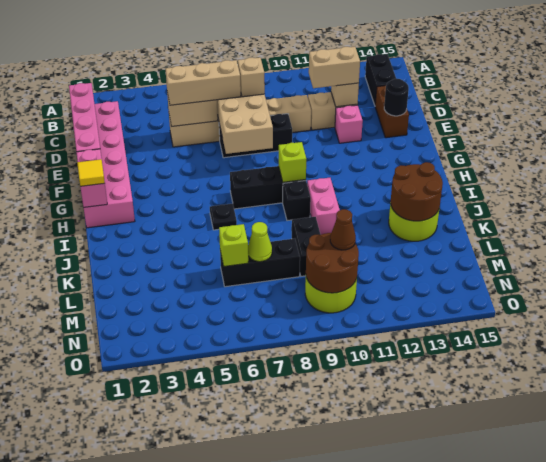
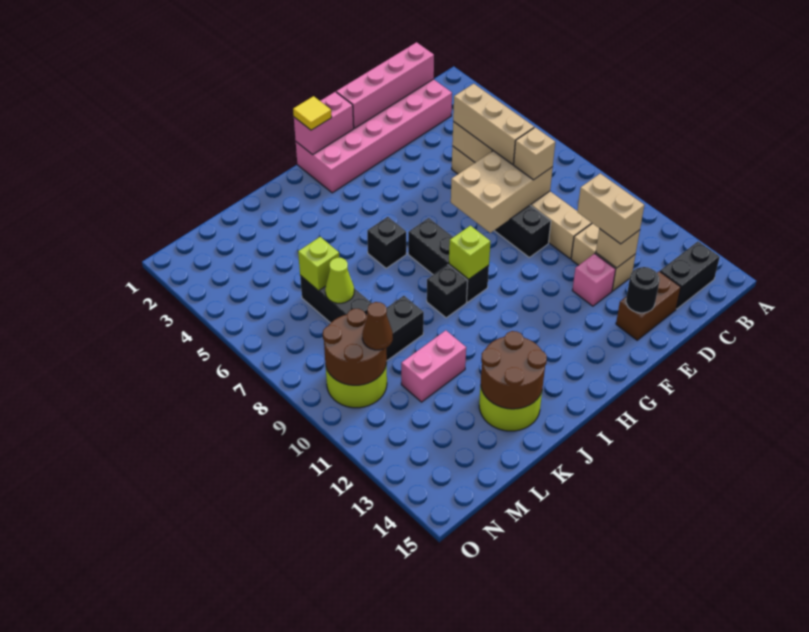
black 1x1 plate [210,204,237,230] -> black 1x1 brick [367,217,406,268]
pink 1x2 brick [307,178,340,235] -> pink 1x2 brick moved to [401,330,466,402]

